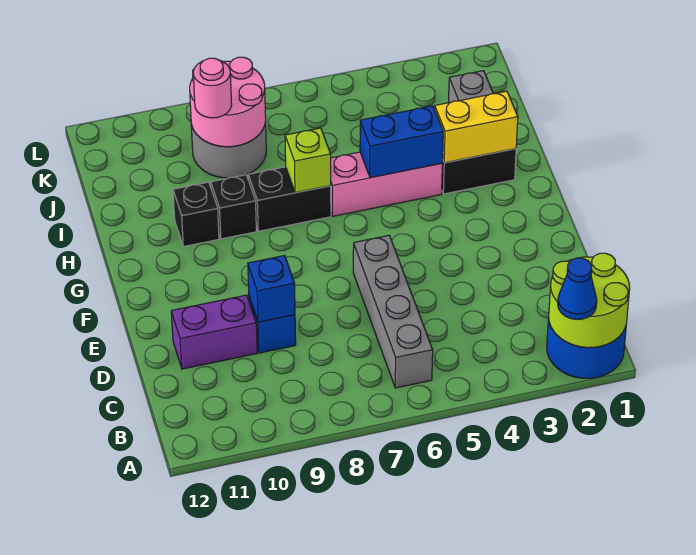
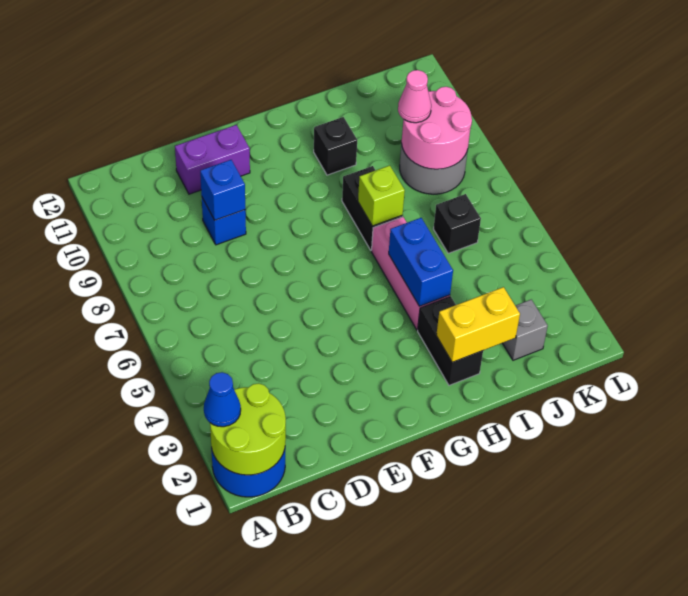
grey 1x4 brick [353,235,433,388] -> none
purple 1x2 brick [171,295,257,369] -> purple 1x2 brick turned to [175,125,250,194]
yellow 1x2 brick [435,91,518,163] -> yellow 1x2 brick turned to [436,287,520,362]
black 1x1 brick [211,175,256,239] -> black 1x1 brick moved to [434,194,481,253]
pink 1x1 round brick [193,58,232,118] -> pink 1x1 cone [398,70,431,123]

